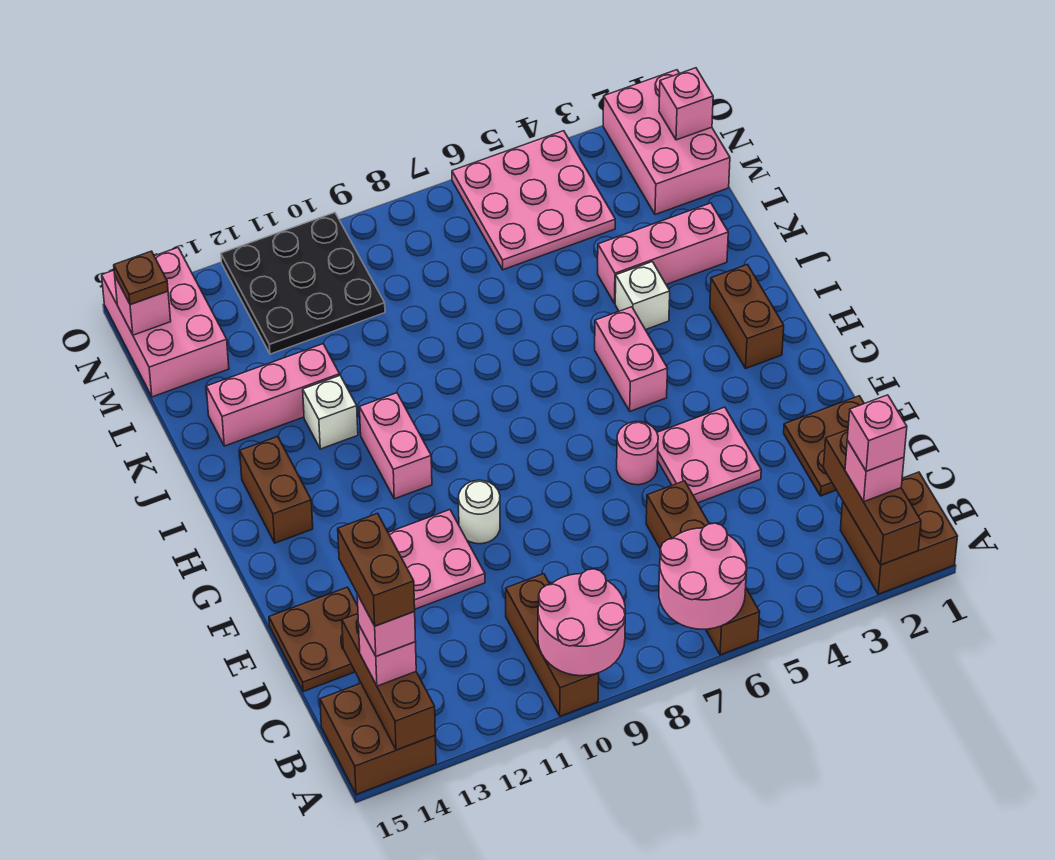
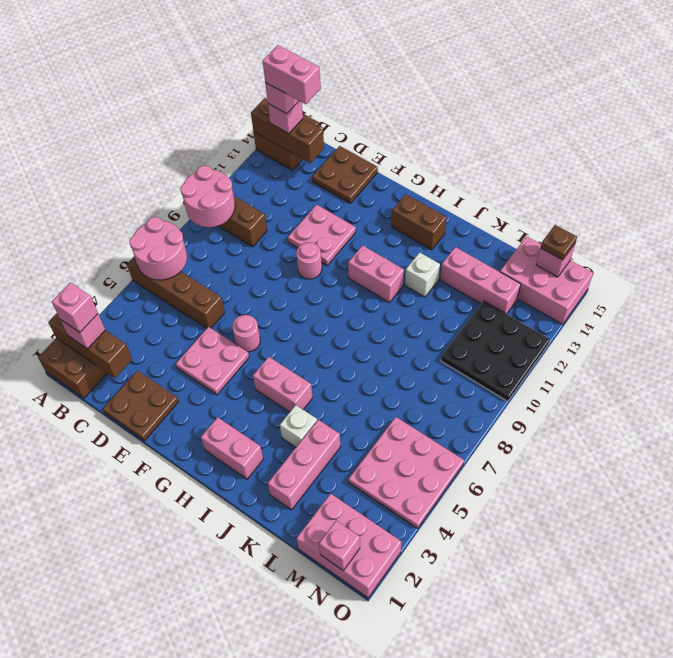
brown 1x2 brick [338,513,415,626] -> pink 1x2 brick [263,45,321,104]
white 1x1 round brick [459,480,500,544] -> pink 1x1 round brick [296,242,322,279]
brown 1x2 brick [710,265,784,368] -> pink 1x2 brick [201,417,263,479]
pink 1x3 brick [206,344,340,446] -> pink 1x3 brick turned to [440,247,521,314]

